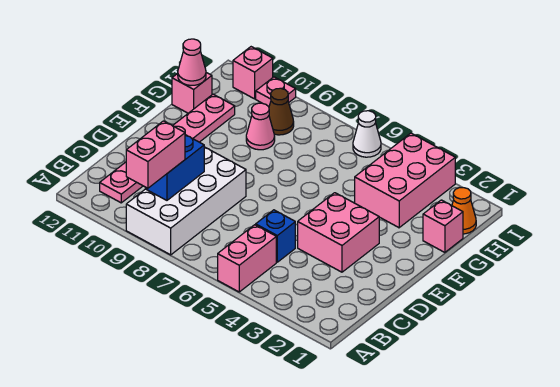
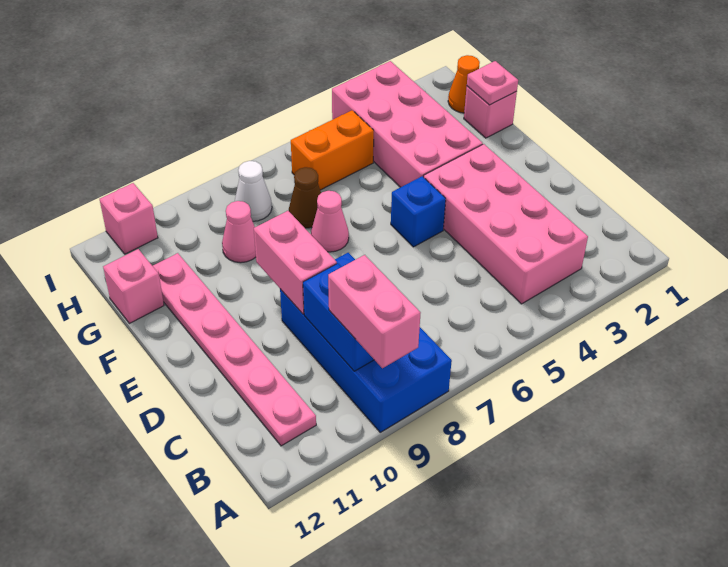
pink 1x2 brick [218,225,276,292] -> pink 1x2 brick moved to [254,211,337,314]
white 2x4 brick [126,147,246,255] -> blue 2x4 brick [280,253,452,432]
blue 1x1 brick [256,210,295,262] -> blue 1x1 brick moved to [391,176,446,247]
pink 2x2 brick [298,193,379,272] -> pink 2x4 brick [424,144,588,304]
pink 2x3 brick [355,133,455,228] -> pink 2x4 brick [332,61,483,187]
pink 1x1 cone [178,39,206,85] -> pink 1x1 cone moved to [311,191,349,252]
none -> orange 1x2 brick [291,110,374,190]
brown 1x1 cone [269,88,294,135] -> brown 1x1 cone moved to [289,167,321,228]
white 1x1 cone [353,111,381,157] -> white 1x1 cone moved to [235,161,272,221]
pink 1x1 plate [256,77,296,107] -> pink 1x1 plate moved to [467,61,518,105]

